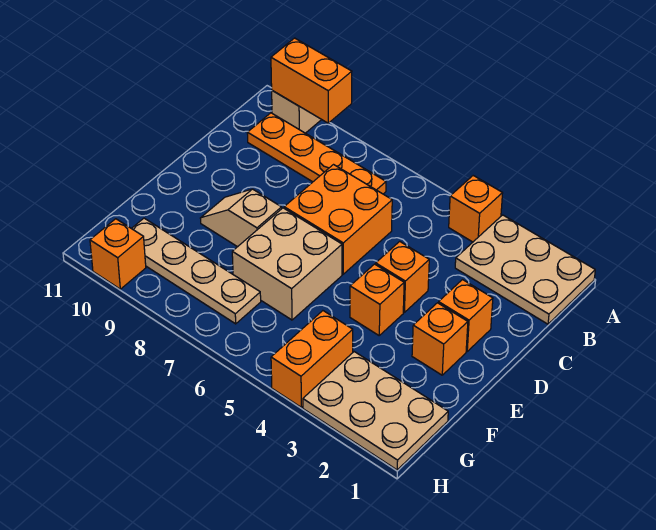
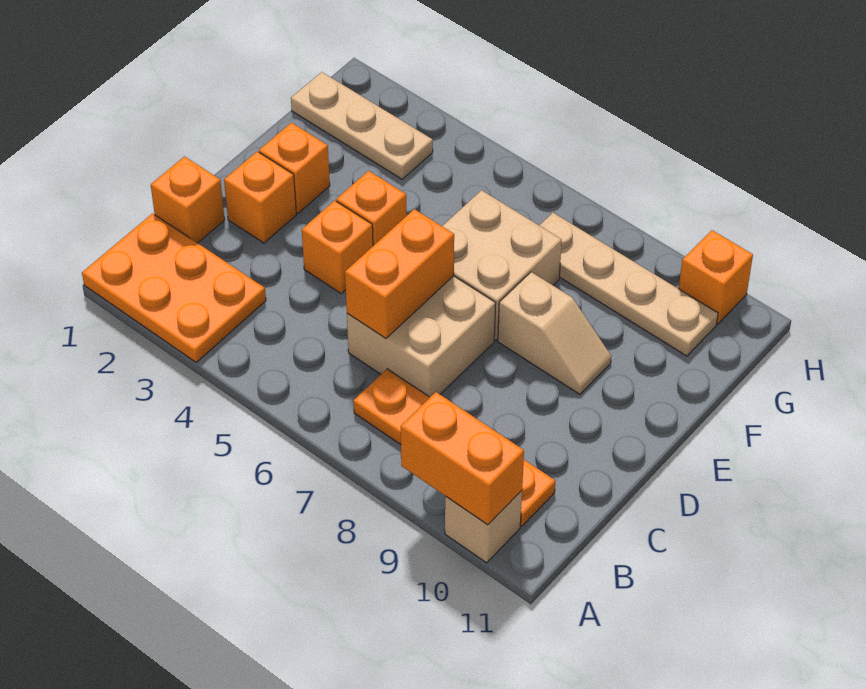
tan 2x3 plate [455,215,595,324] -> orange 2x3 plate [82,213,266,362]
orange 1x1 brick [449,176,503,242] -> orange 1x1 brick moved to [151,157,225,243]
orange 2x2 brick [284,165,392,274] -> tan 2x2 brick [347,276,496,397]
tan 2x3 plate [303,352,448,470] -> tan 1x3 plate [291,72,433,179]
orange 1x2 brick [271,311,353,407] -> orange 1x2 brick moved to [345,209,454,338]

